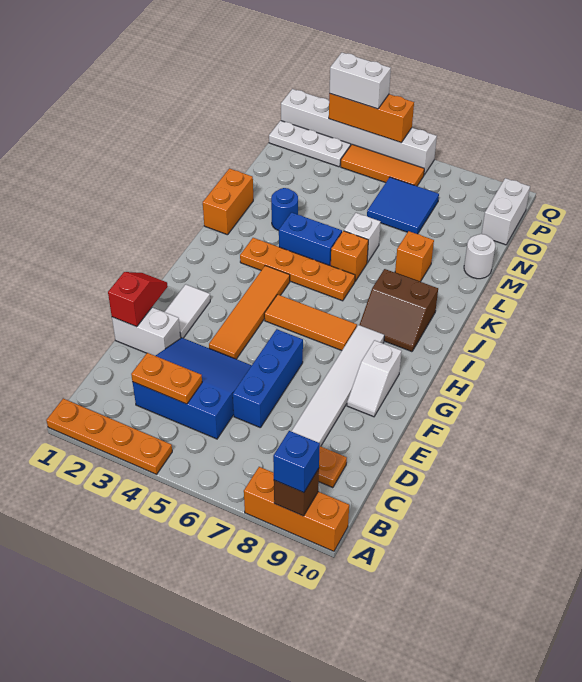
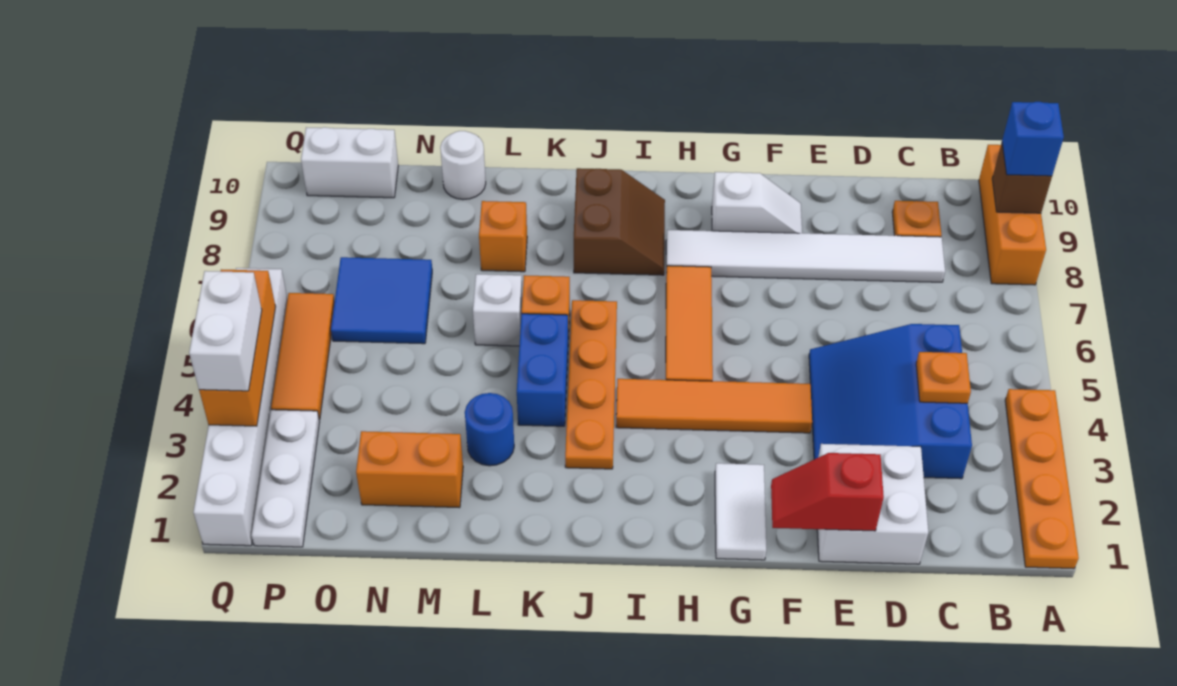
orange 1x2 plate [131,353,202,404] -> orange 1x1 plate [916,352,971,403]
blue 1x3 brick [233,329,303,428] -> none
white 1x2 brick [112,307,181,356] -> white 2x2 brick [817,444,928,564]
white 1x2 tile [165,284,210,338] -> white 1x2 tile turned to [715,463,766,560]
orange 1x2 brick [203,169,253,235] -> orange 1x2 brick moved to [356,431,463,508]

